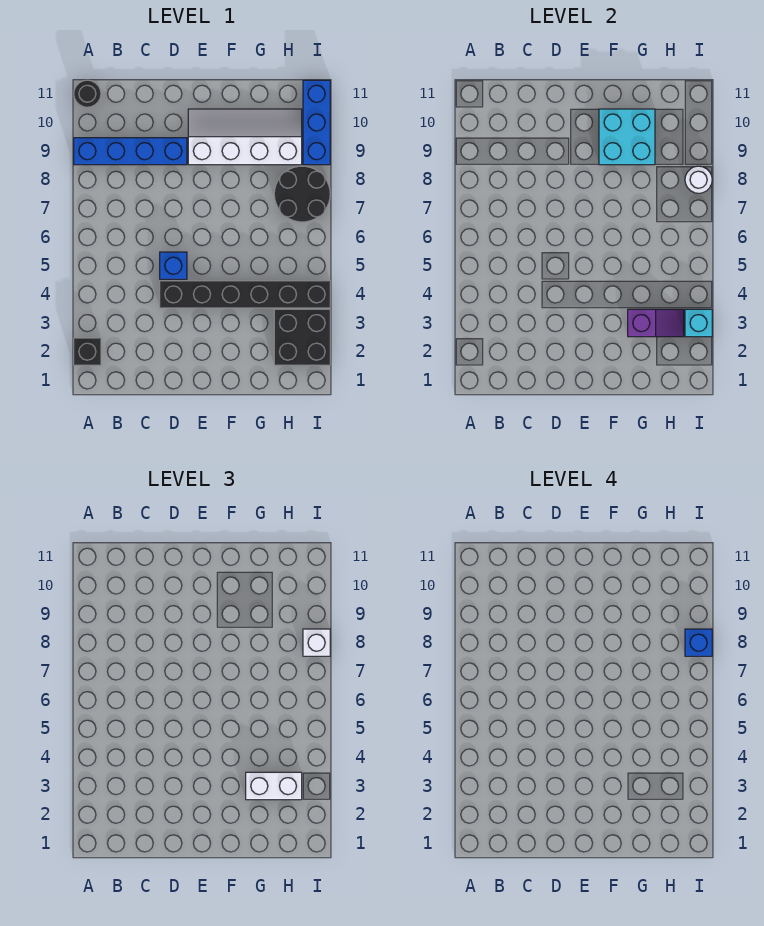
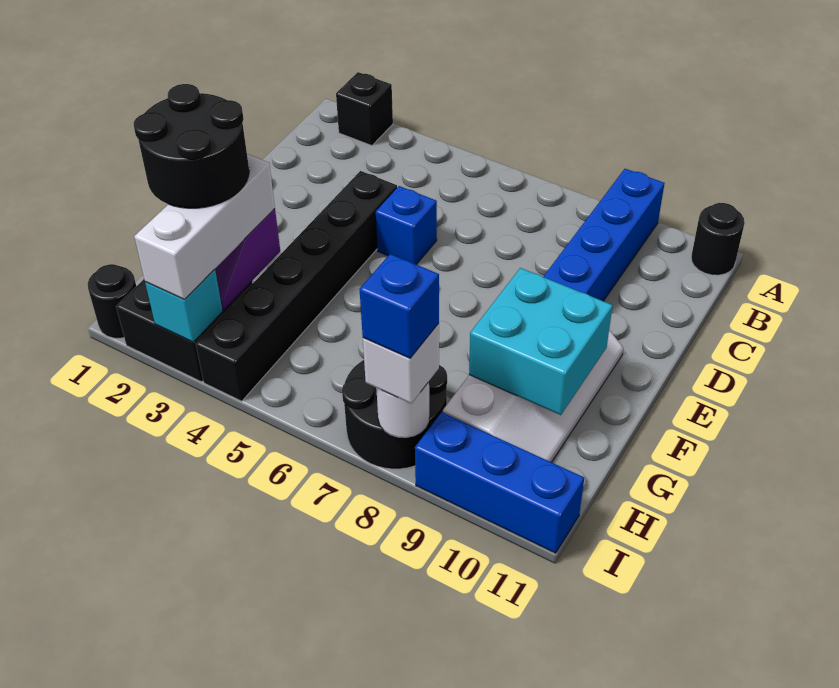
none -> black 2x2 round brick [134,84,249,208]
white 1x2 brick [246,772,302,800] -> white 1x3 brick [134,154,275,299]
none -> black 1x1 round brick [88,264,136,338]

